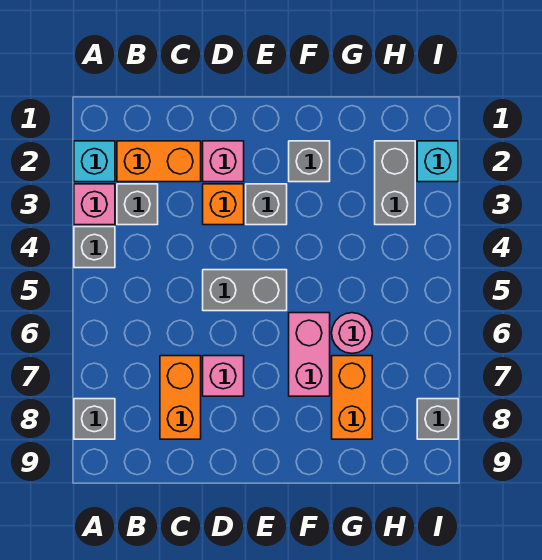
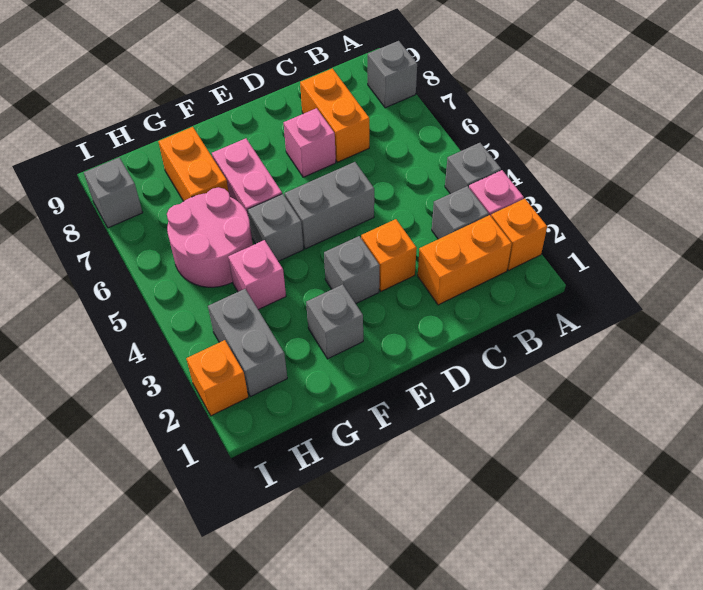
cyan 1x1 brick [74,141,115,182] -> orange 1x1 brick [491,199,547,270]
pink 1x1 brick [203,141,244,182] -> pink 1x1 brick moved to [228,240,286,310]
none -> grey 1x1 brick [248,194,303,261]
pink 1x1 round brick [332,313,372,353] -> pink 2x2 round brick [167,187,253,287]
cyan 1x1 brick [417,141,458,182] -> orange 1x1 brick [186,340,248,416]

